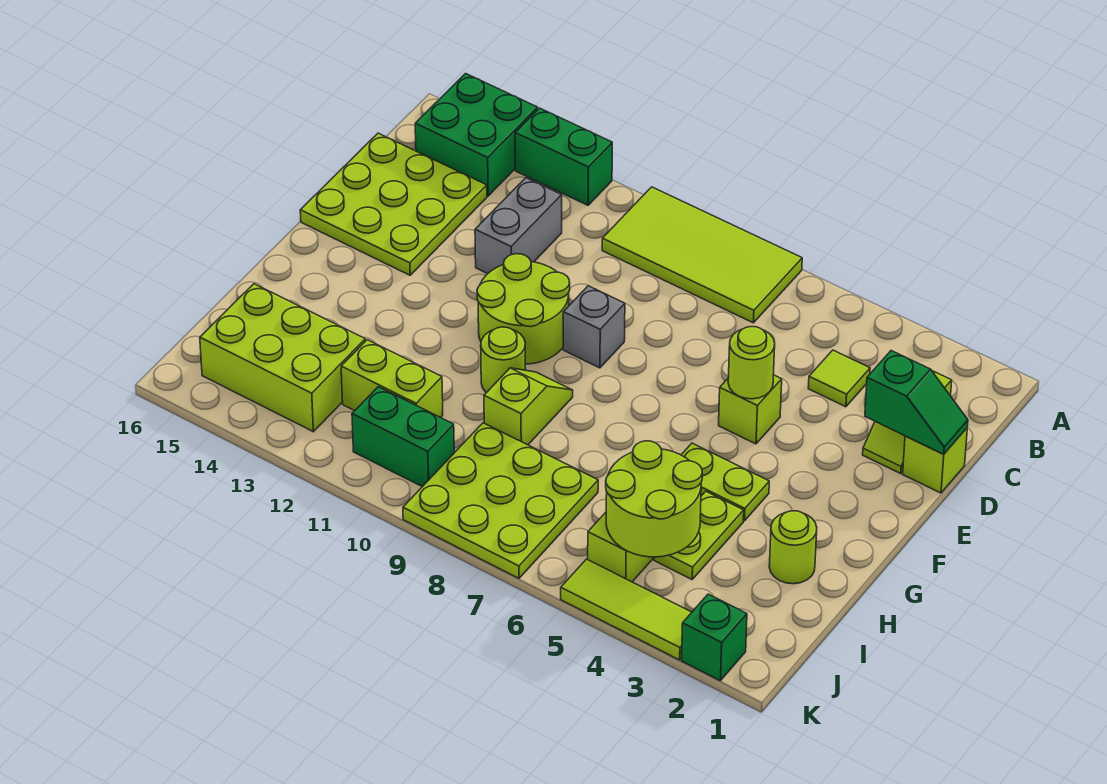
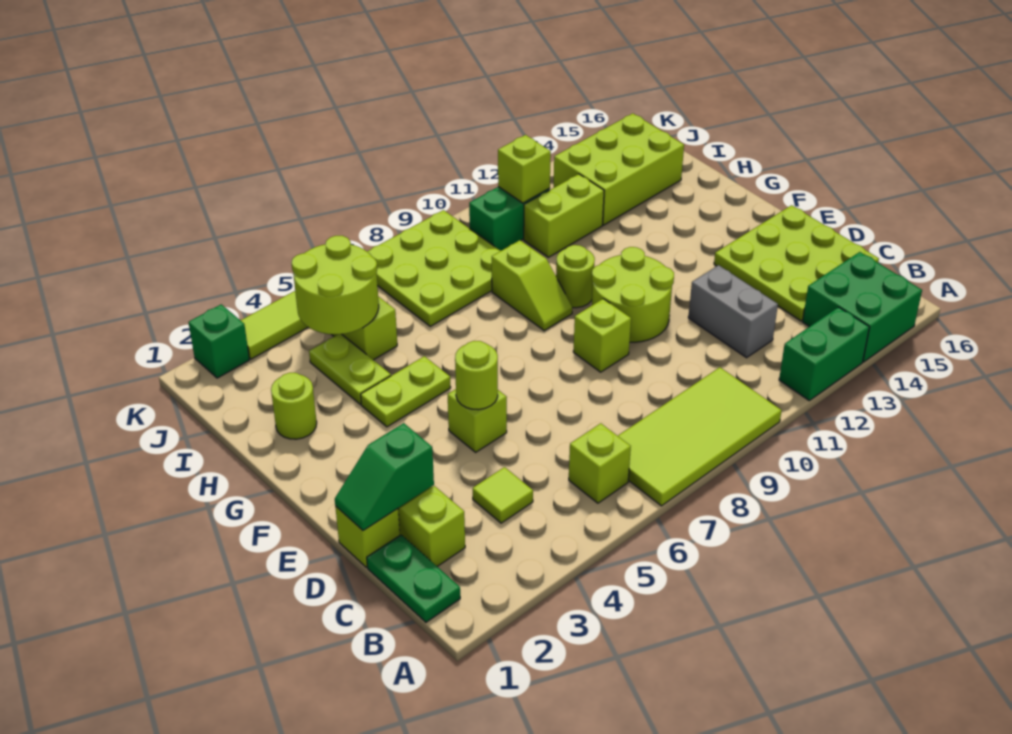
none -> green 1x2 plate [367,535,460,622]
none -> lime 1x1 brick [569,423,631,503]
grey 1x1 brick [563,286,625,368] -> lime 1x1 brick [573,299,631,372]
none -> lime 1x1 brick [498,135,551,203]

